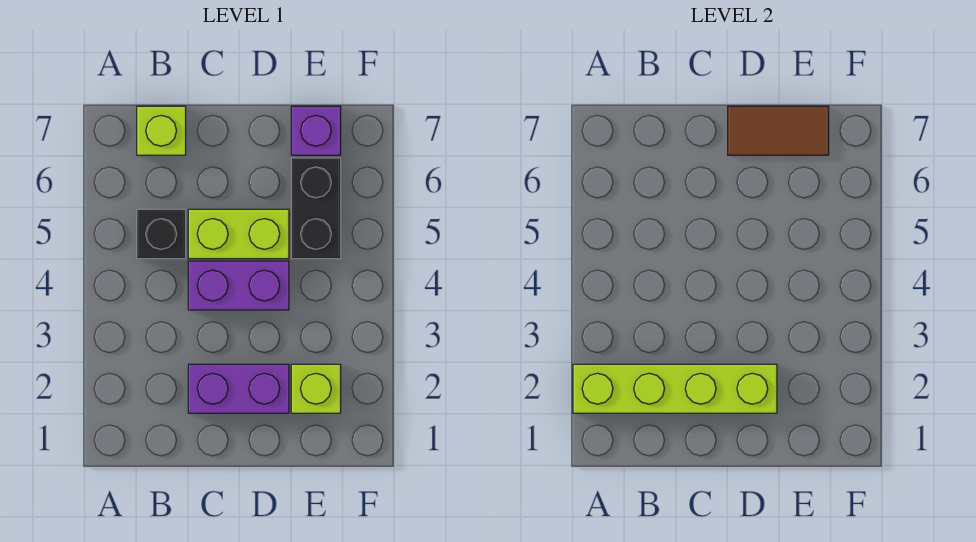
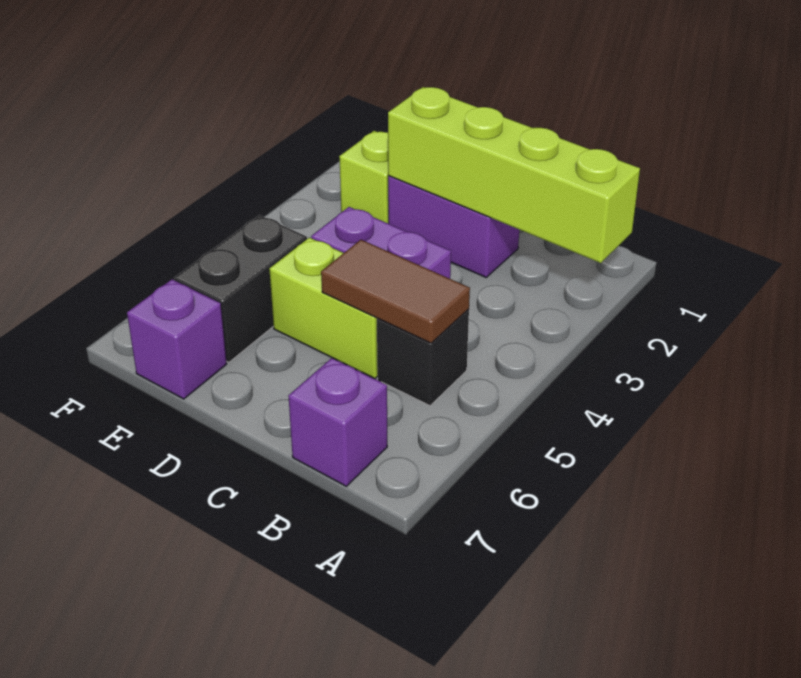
lime 1x1 brick [137,106,186,155] -> purple 1x1 brick [288,358,387,486]
brown 1x2 tile [728,106,829,155] -> brown 1x2 tile moved to [321,240,470,343]

